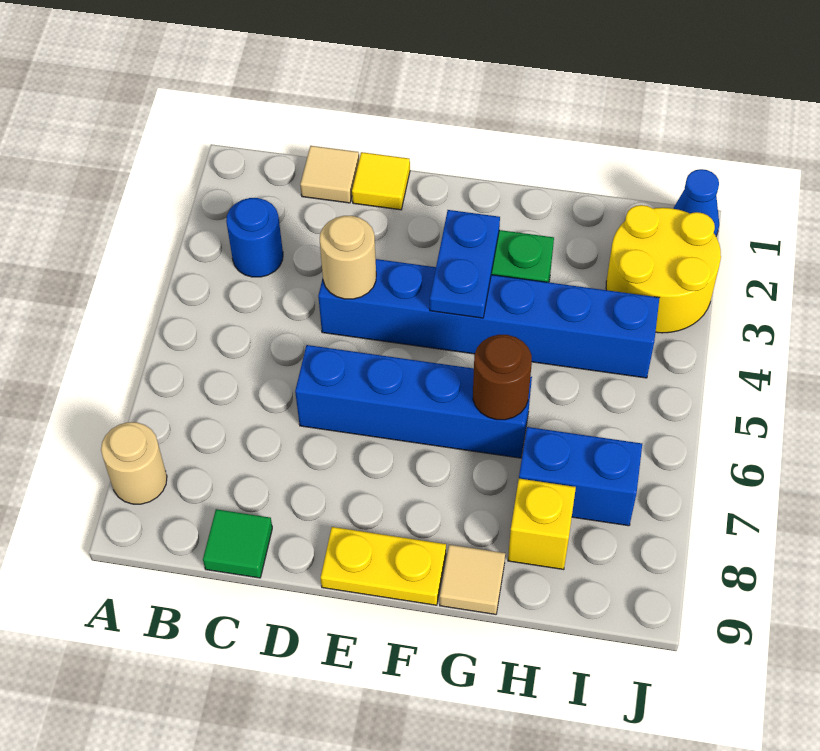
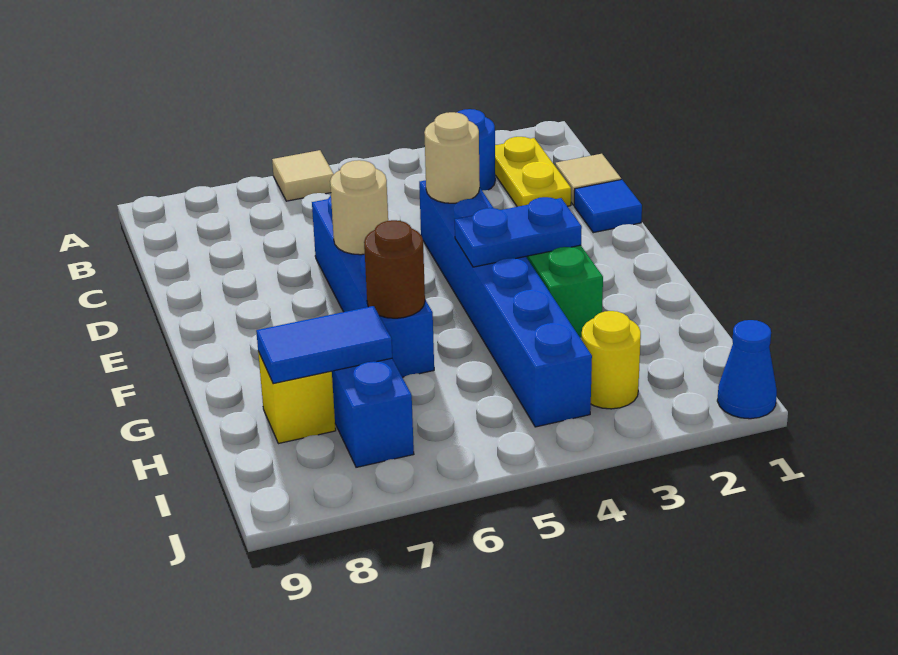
tan 1x1 round brick [101,422,167,504] -> tan 1x1 round brick moved to [330,160,388,255]
green 1x1 tile [203,509,272,578] -> none
yellow 1x1 tile [352,152,410,210] -> blue 1x1 tile [574,180,642,233]
yellow 1x2 plate [321,527,446,605] -> yellow 1x2 plate moved to [495,137,571,207]
tan 1x1 tile [440,545,505,614] -> tan 1x1 tile moved to [272,150,334,201]
none -> blue 1x2 tile [256,306,392,384]
yellow 2x2 round brick [606,205,721,333] -> yellow 1x1 round brick [581,311,641,409]

